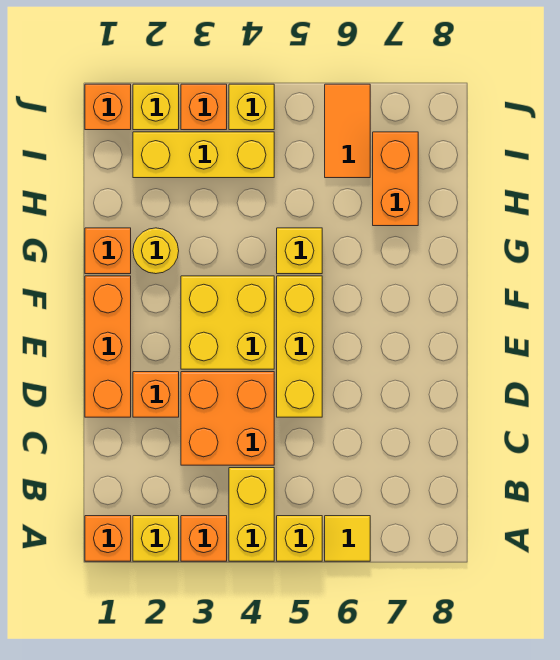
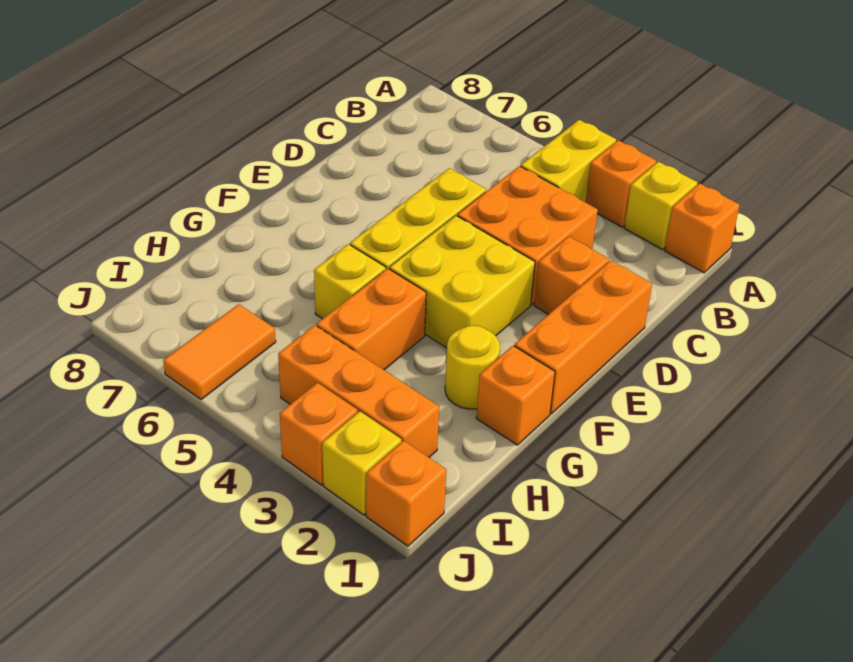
yellow 1x1 brick [277,516,322,561] -> none
yellow 1x1 tile [325,516,370,561] -> none
orange 1x2 brick [373,132,418,226] -> orange 1x2 brick moved to [317,268,426,370]
yellow 1x3 brick [133,132,274,178] -> orange 1x3 brick [278,325,439,457]
yellow 1x1 brick [229,84,274,130] -> none

